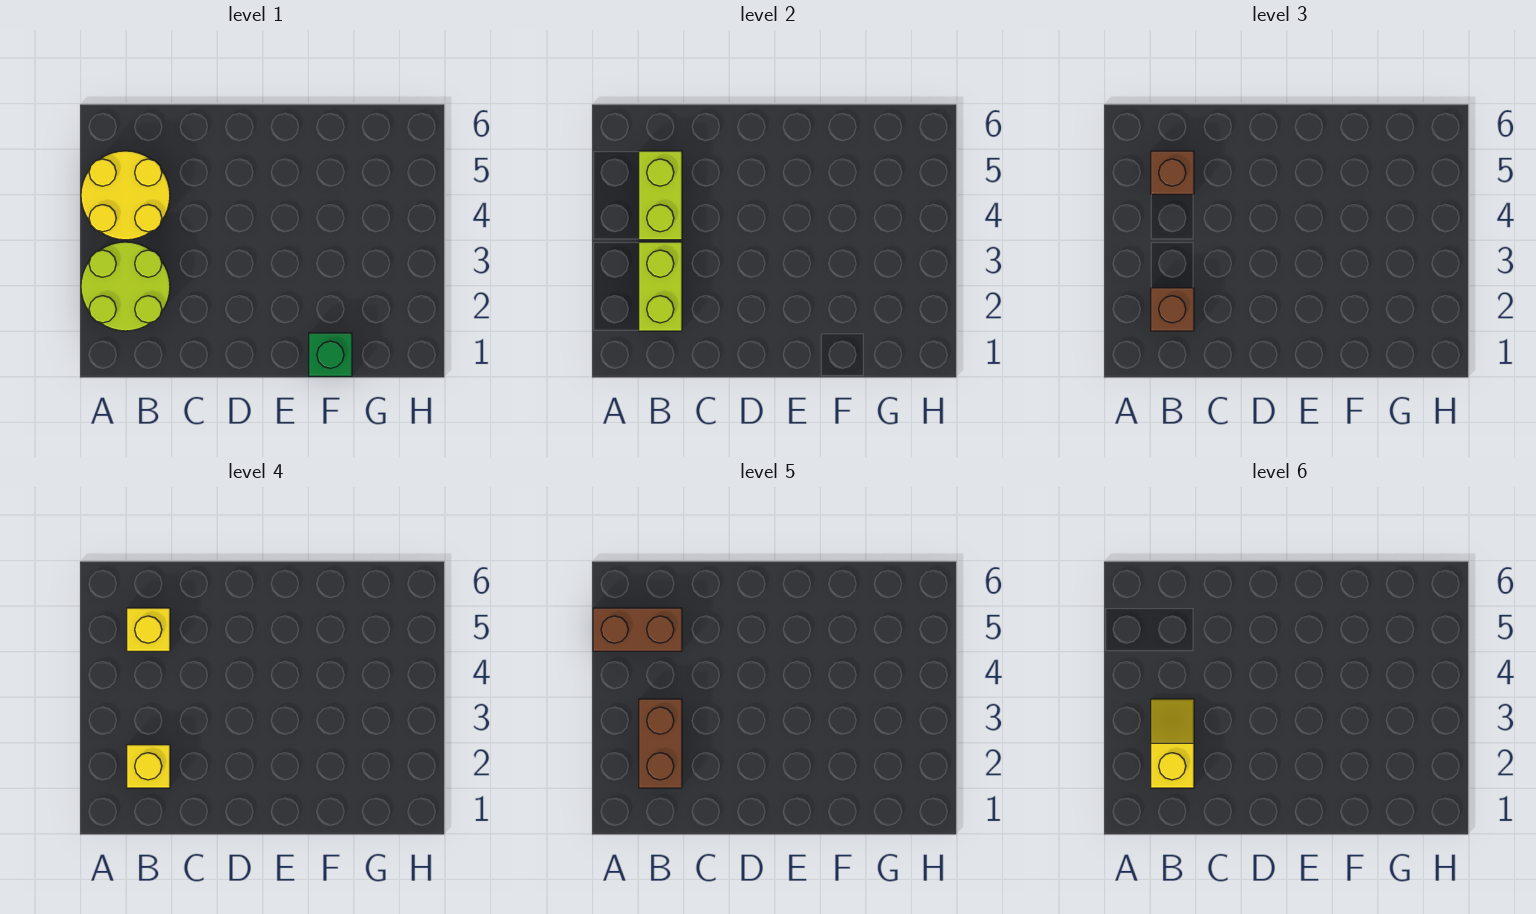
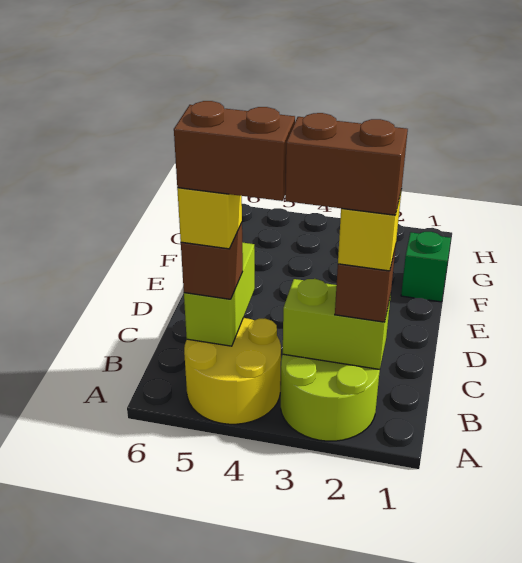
brown 1x2 brick [593,608,682,651] -> brown 1x2 brick turned to [174,101,295,201]
yellow 1x2 slope [1151,699,1194,788] -> none
lime 1x2 brick [639,151,682,240] -> lime 1x2 brick turned to [184,242,255,346]

